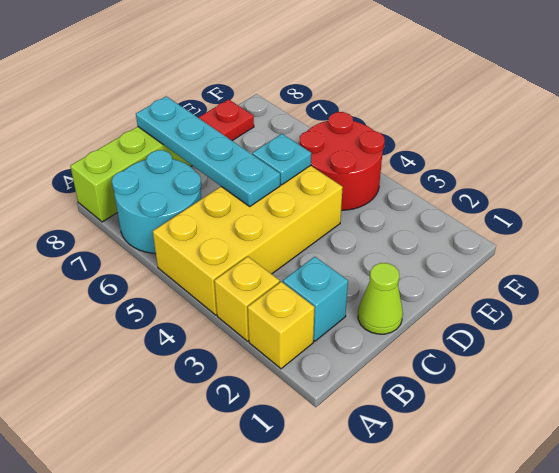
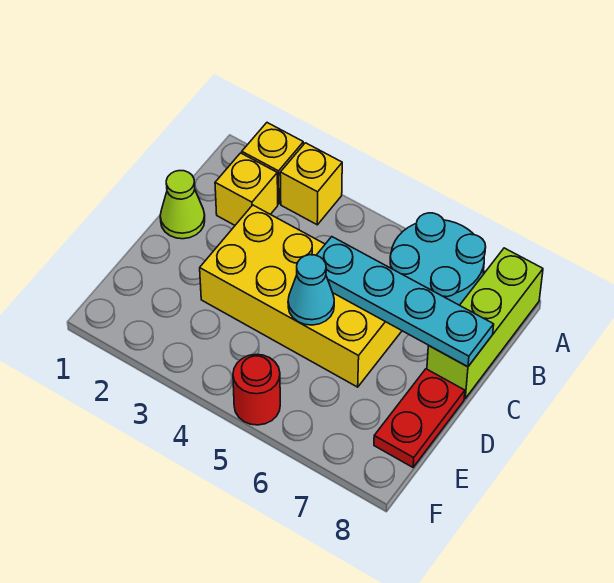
yellow 2x4 brick [153,166,343,315] -> yellow 2x4 brick turned to [200,205,402,387]
cyan 1x1 brick [283,257,348,341] -> yellow 1x1 brick [215,153,278,225]
cyan 1x1 plate [252,134,311,185] -> cyan 1x1 cone [288,255,334,325]
red 2x2 round brick [300,112,385,210] -> red 1x1 round brick [233,354,280,425]

